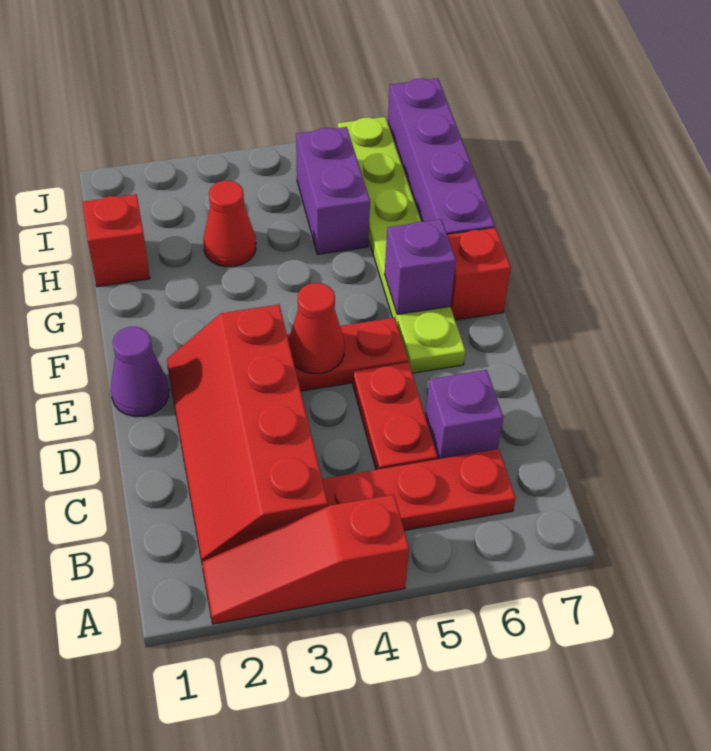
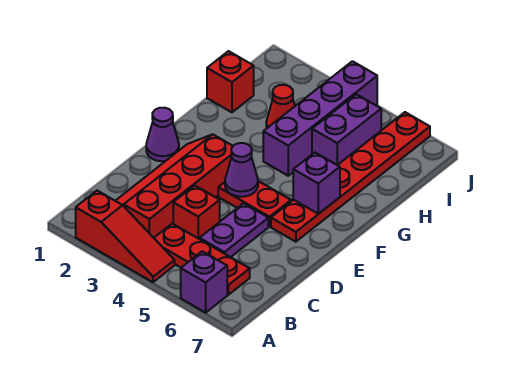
red 1x3 slope [202,494,409,624] -> red 1x3 slope turned to [76,191,175,282]
red 1x2 plate [353,362,438,470] -> purple 1x2 plate [199,203,268,257]
purple 1x1 brick [425,370,503,459] -> purple 1x1 brick moved to [181,251,227,313]
red 1x1 cone [288,283,345,374] -> purple 1x1 cone [225,143,258,197]
lime 1x6 plate [338,117,465,373] -> red 1x6 plate [271,112,430,242]
red 1x1 brick [447,228,511,320] -> red 1x1 brick moved to [173,185,220,239]
purple 1x4 brick [388,78,495,234] -> purple 1x4 brick moved to [263,61,377,176]

